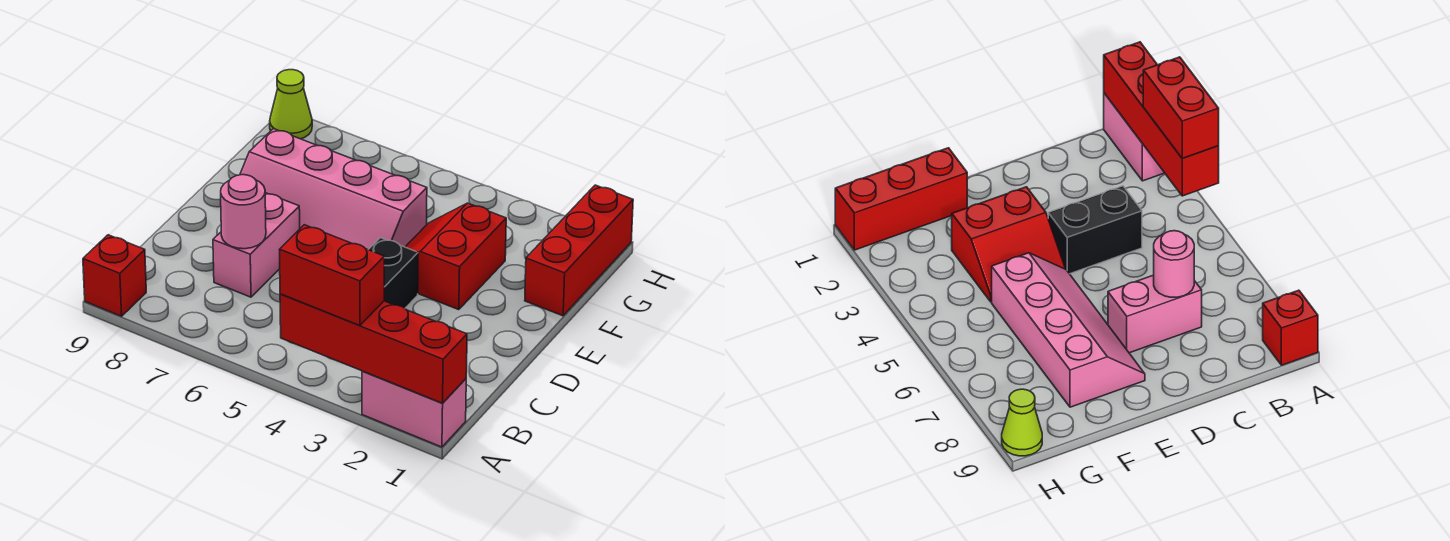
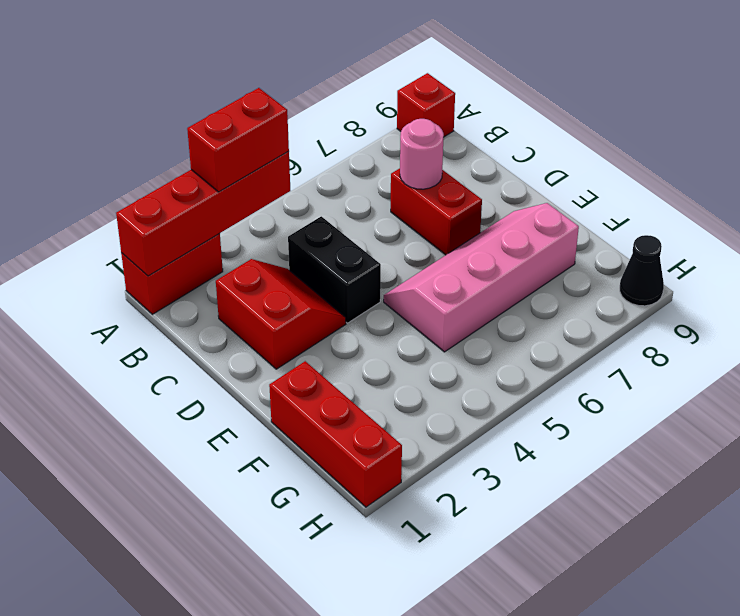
pink 1x2 brick [362,371,466,447] -> red 1x2 brick [121,234,223,314]
pink 1x2 brick [213,193,300,297] -> red 1x2 brick [391,168,482,255]
red 2x2 slope [406,203,506,310] -> red 2x2 slope moved to [216,259,346,369]
lime 1x1 cone [270,70,312,139] -> black 1x1 cone [620,235,664,306]

